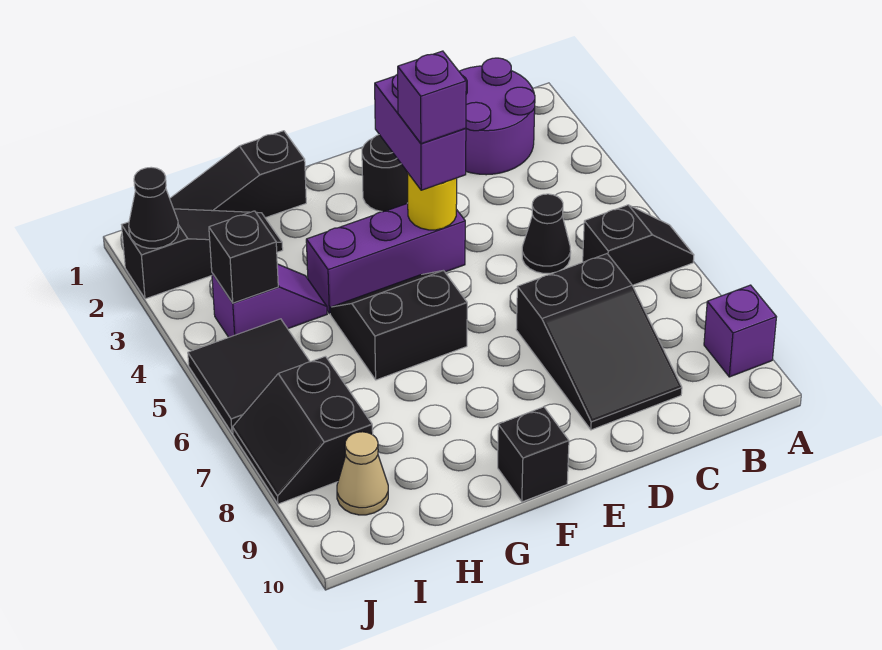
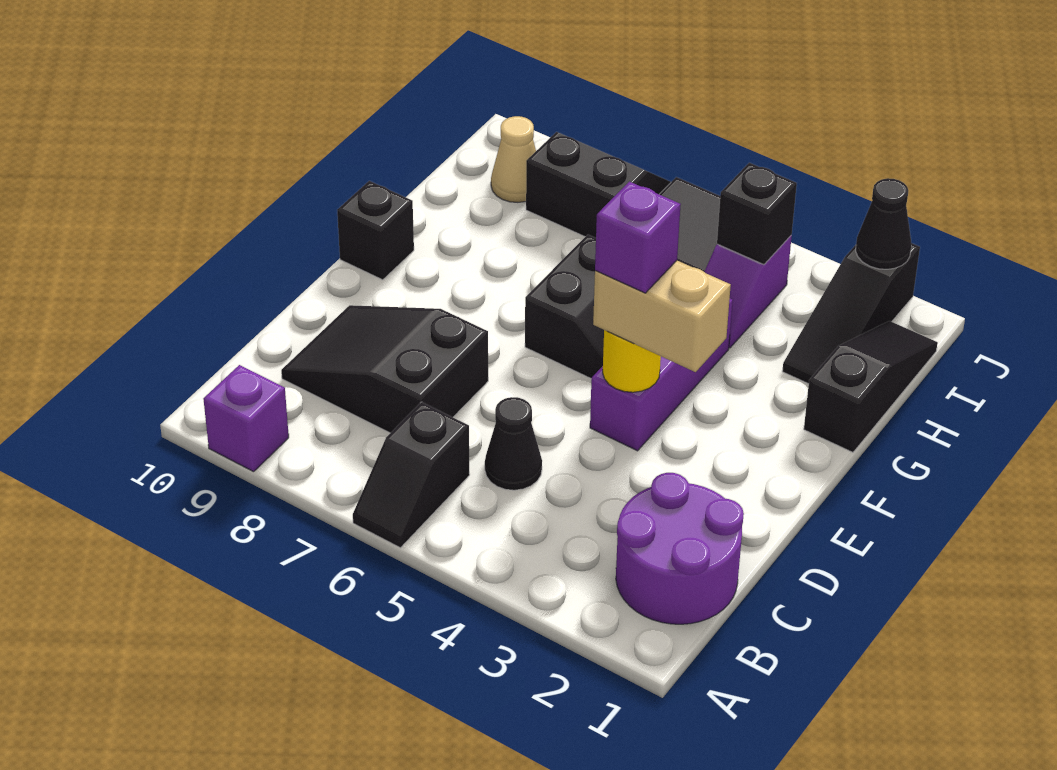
black 1x1 round brick [362,135,408,212] -> none
purple 1x2 brick [375,74,466,190] -> tan 1x2 brick [593,261,731,372]

